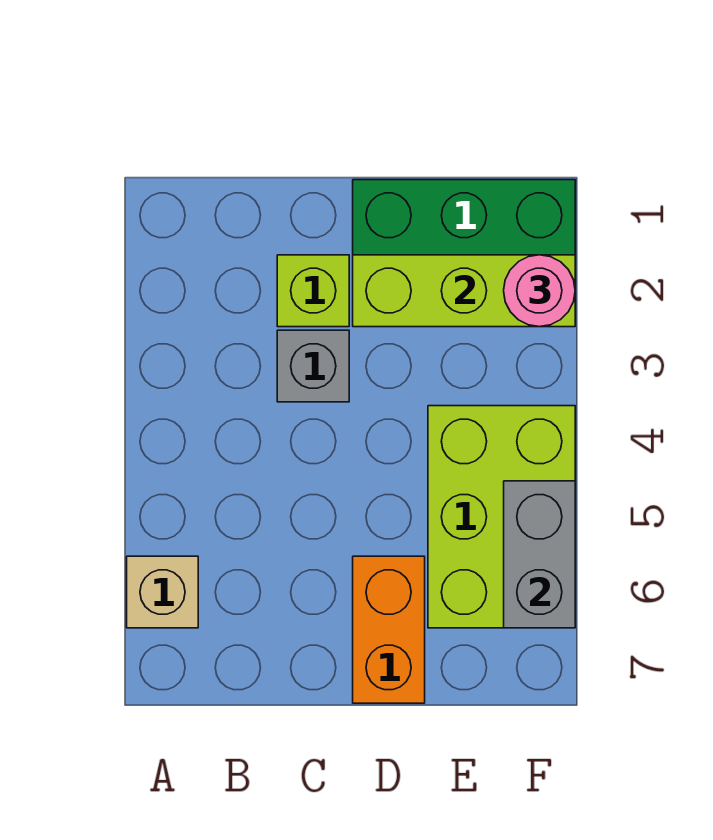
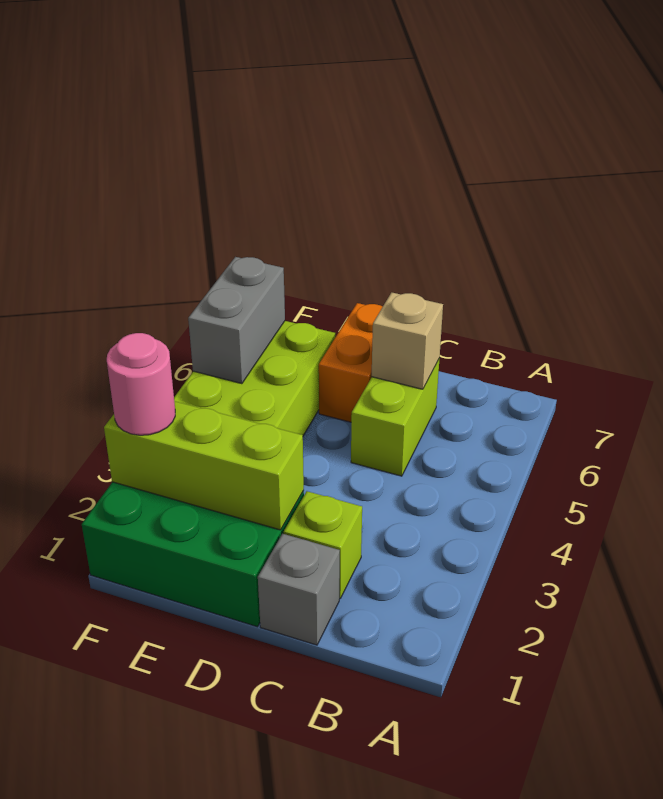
tan 1x1 brick [127,556,198,628] -> tan 1x1 brick moved to [372,292,443,389]
grey 1x1 brick [277,330,349,402] -> grey 1x1 brick moved to [258,534,340,645]
none -> lime 1x2 brick [351,358,440,476]

